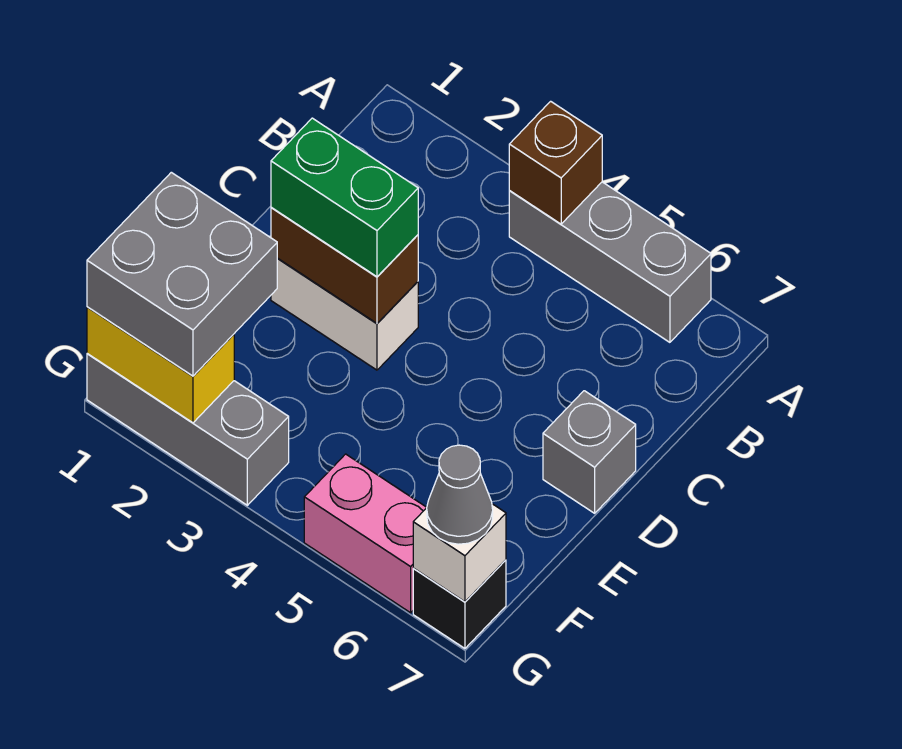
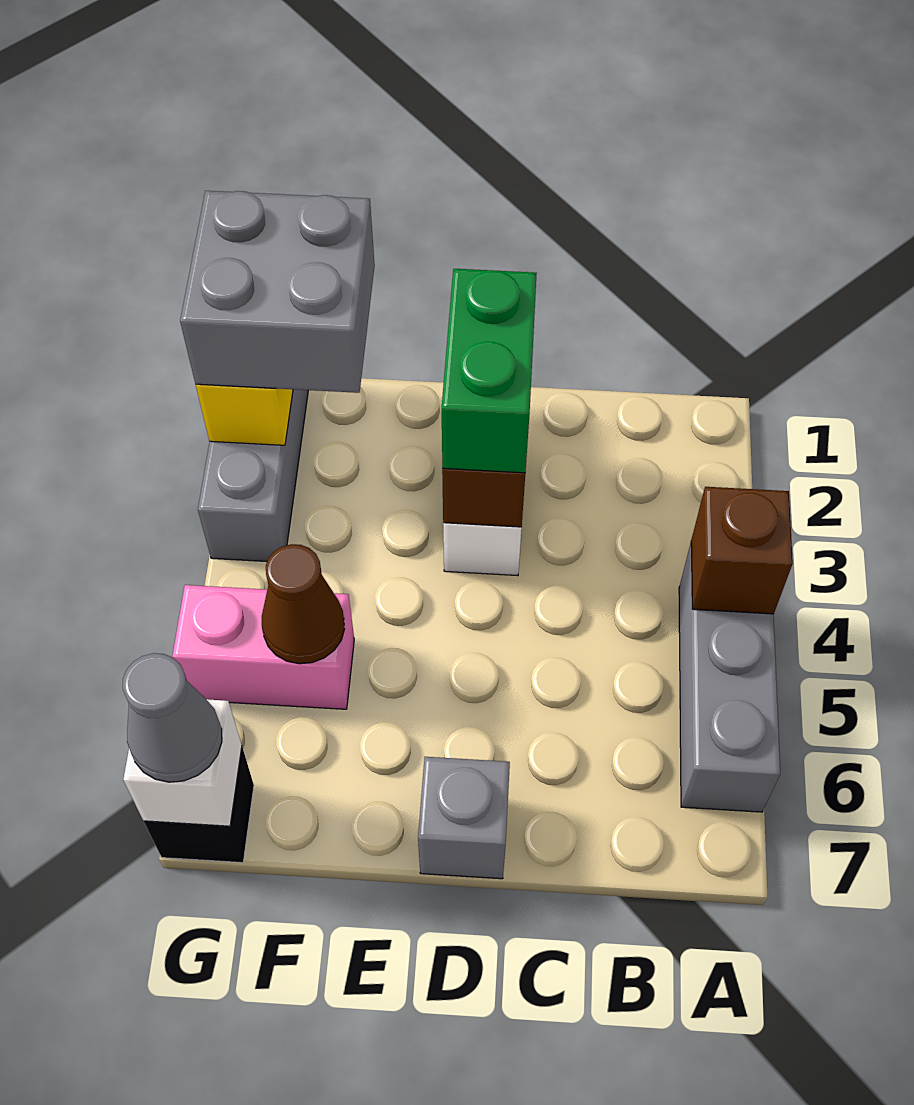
none -> brown 1x1 cone [262,544,345,664]
pink 1x2 brick [304,454,427,613] -> pink 1x2 brick turned to [172,585,354,709]

